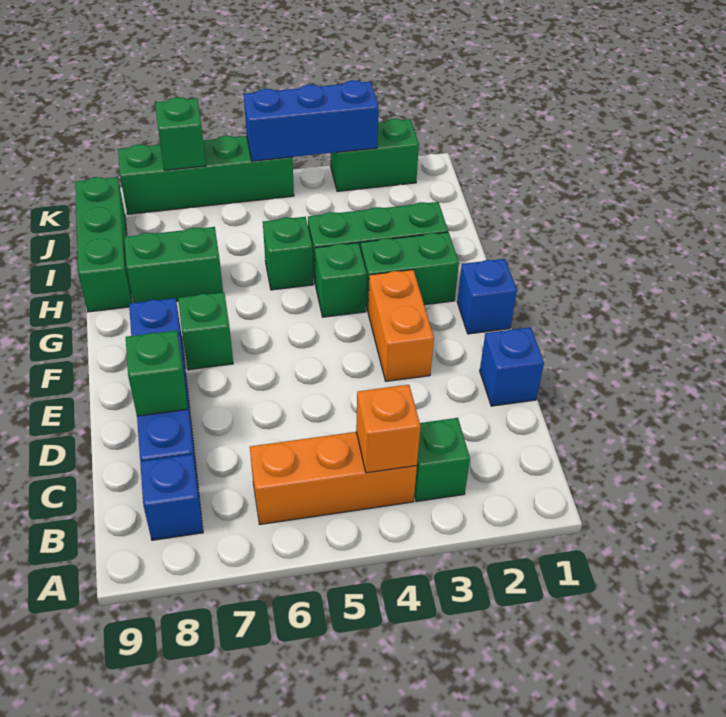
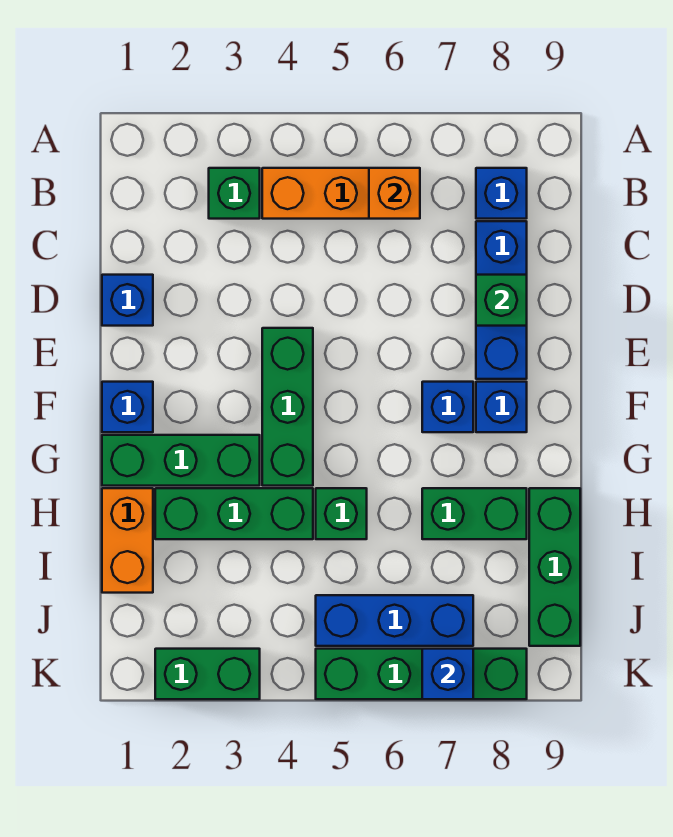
orange 1x1 brick [356,385,421,473] -> orange 1x1 brick moved to [369,168,420,219]
orange 1x2 brick [368,270,434,381] -> orange 1x2 brick moved to [102,488,153,593]
green 1x1 brick [178,292,233,370] -> blue 1x1 brick [422,382,473,432]
green 1x2 brick [361,232,459,311] -> green 1x3 brick [102,435,260,486]
green 1x1 brick [315,243,367,317] -> green 1x3 brick [262,328,313,486]
blue 1x3 brick [244,80,379,161] -> blue 1x3 brick moved to [316,595,473,646]
green 1x1 brick [155,97,206,170] -> blue 1x1 brick [422,649,473,699]

